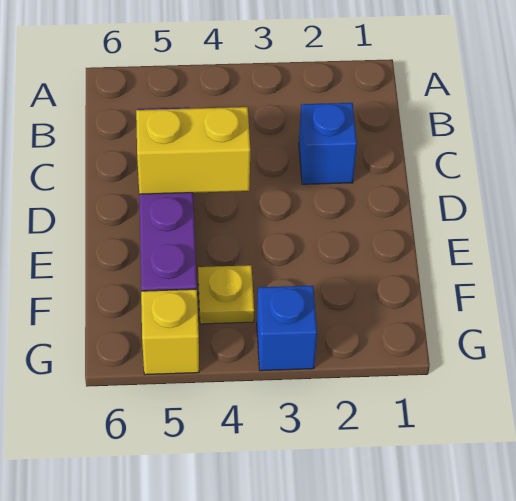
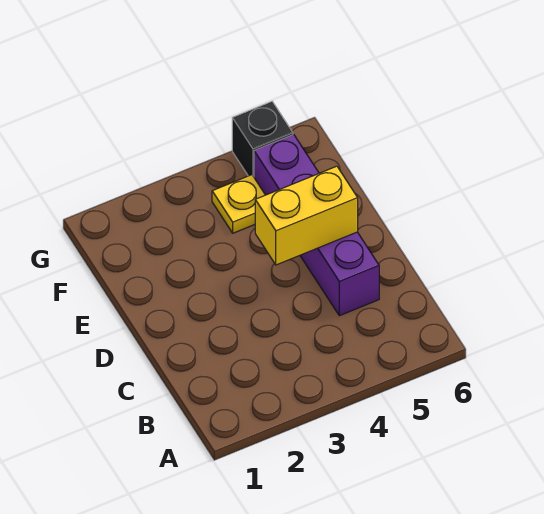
blue 1x1 brick [299,103,357,184] -> none
blue 1x1 brick [257,286,317,371] -> none
yellow 1x1 brick [141,289,199,375] -> black 1x1 brick [232,102,293,177]

